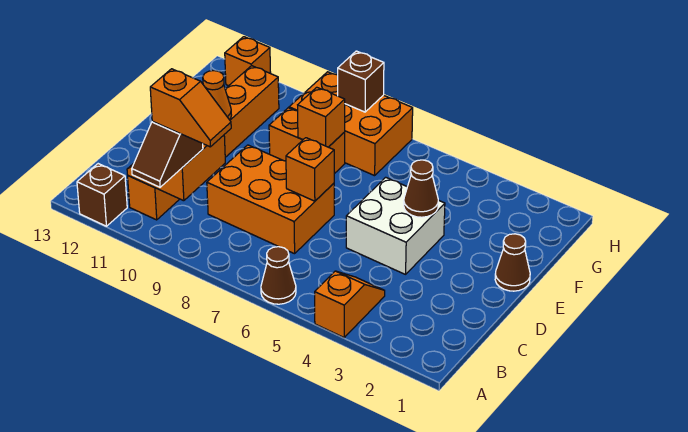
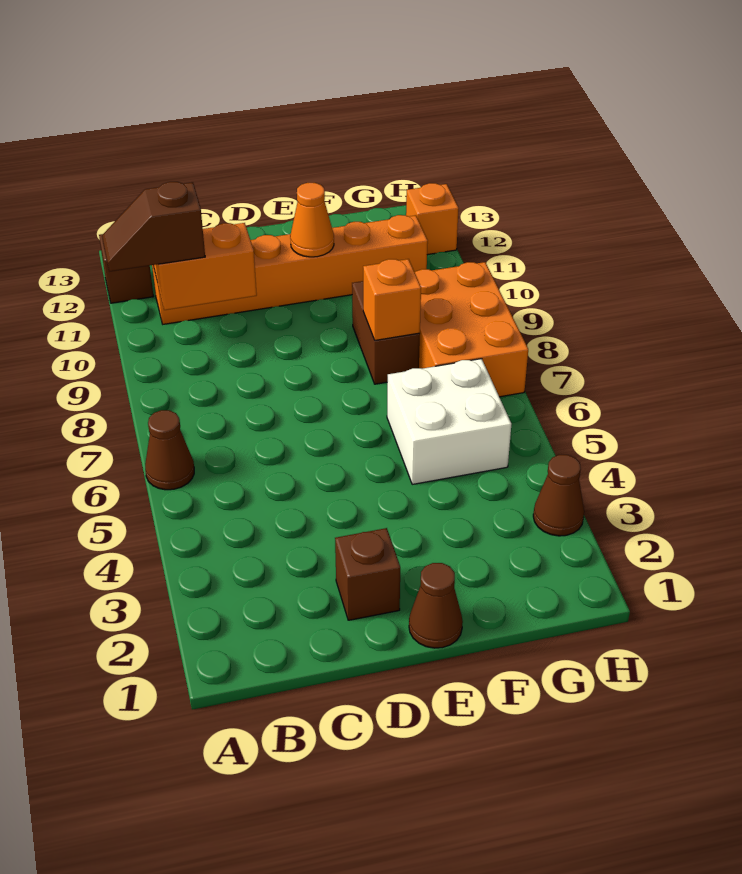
orange 1x2 slope [315,271,385,337] -> none
orange 1x2 slope [150,69,231,147] -> none
orange 2x3 brick [207,145,334,254] -> none
white 2x2 brick [346,177,445,274] -> white 2x2 brick moved to [387,359,511,484]
orange 1x1 brick [286,138,334,201] -> none
brown 1x1 cone [404,160,438,217] -> brown 1x1 cone moved to [533,455,584,536]
orange 1x2 brick [269,108,345,174] -> brown 1x2 brick [352,281,420,384]
brown 1x1 brick [338,51,384,112] -> brown 1x1 brick moved to [335,528,400,620]

